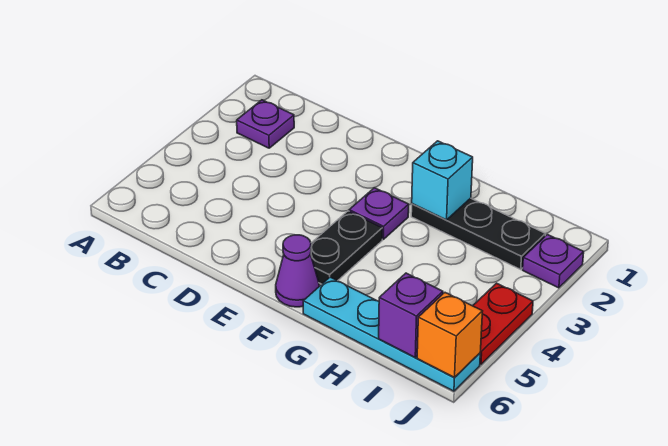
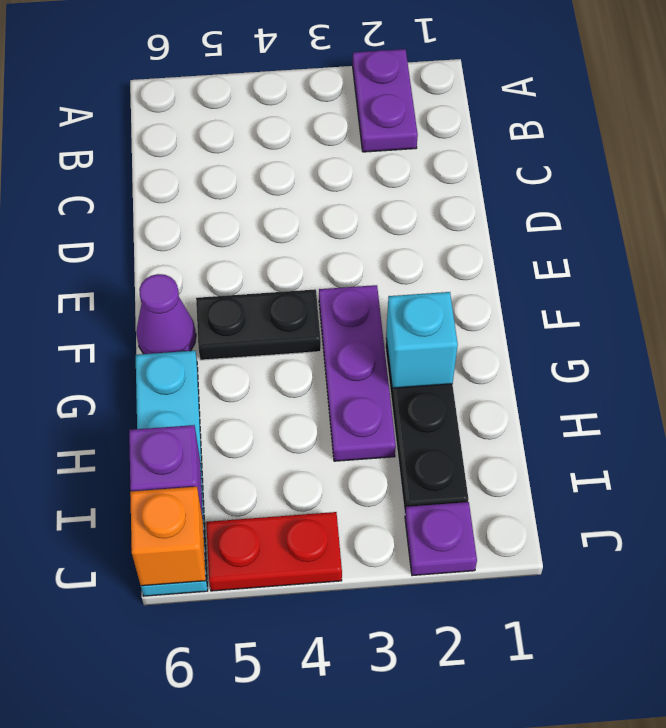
purple 1x1 plate [237,100,294,148] -> purple 1x2 plate [353,49,418,152]
purple 1x1 plate [349,188,409,239] -> purple 1x3 plate [319,285,396,461]

